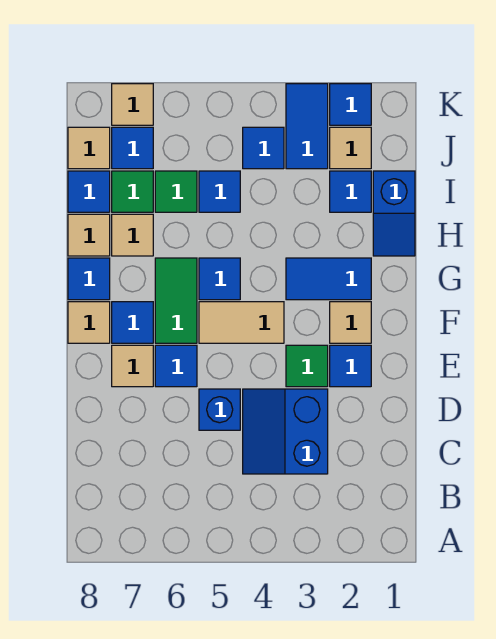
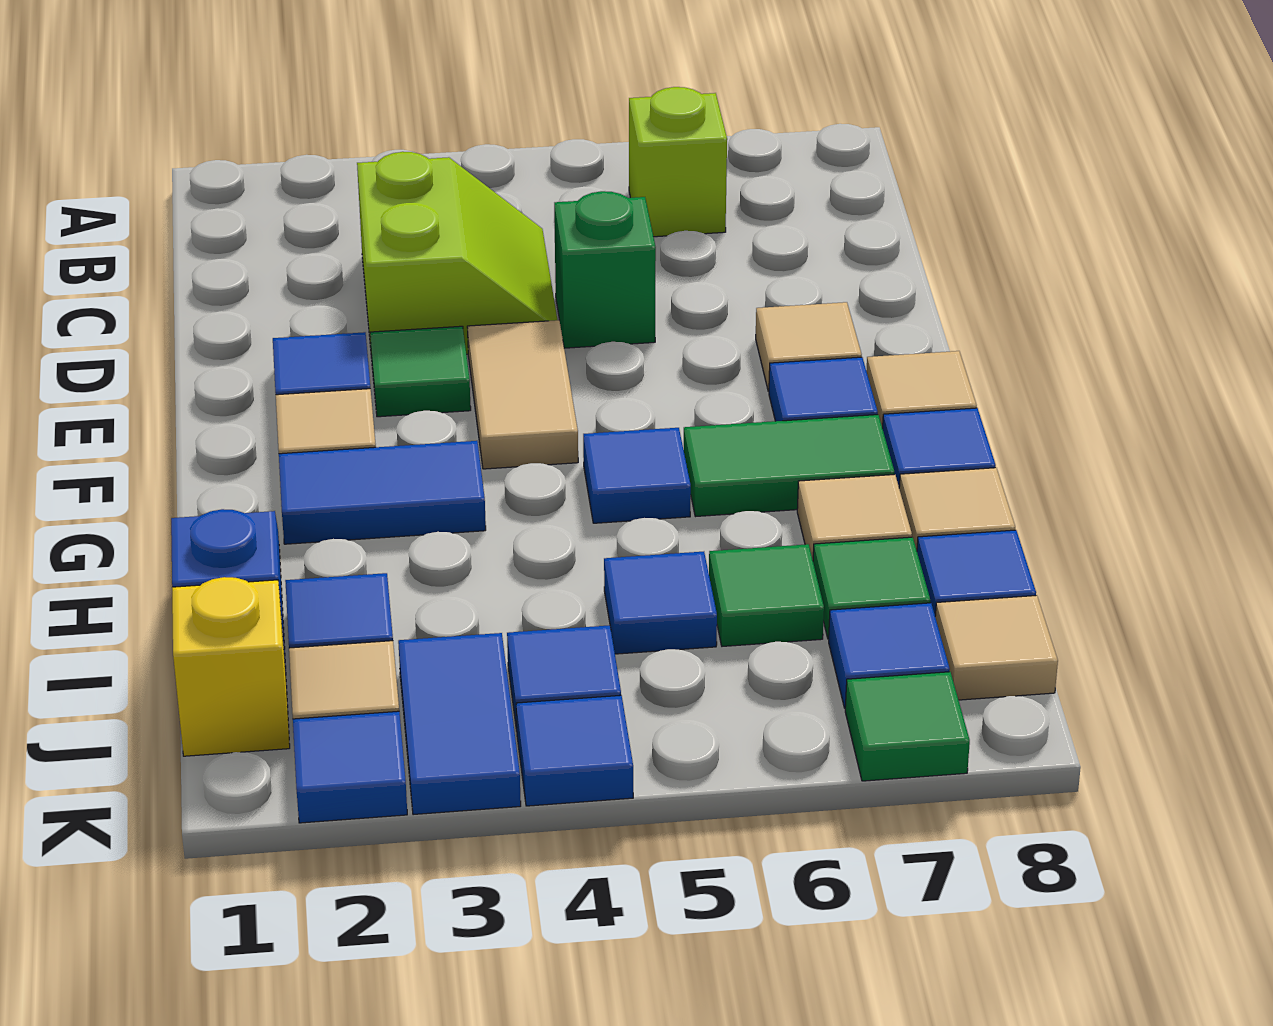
none -> lime 1x1 brick [629,87,727,237]
blue 2x2 slope [243,389,328,474] -> lime 2x2 slope [357,152,557,358]
blue 1x1 brick [199,389,240,430] -> green 1x1 brick [554,191,656,348]
blue 1x1 tile [155,345,197,387] -> blue 1x1 tile moved to [516,695,633,806]
tan 1x2 tile [199,302,284,343] -> tan 1x2 tile turned to [467,320,578,469]
green 1x2 tile [155,258,197,343] -> green 1x2 tile turned to [684,415,894,517]
none -> yellow 1x1 brick [172,577,290,756]
tan 1x1 tile [112,84,153,125] -> green 1x1 tile [845,672,970,781]

